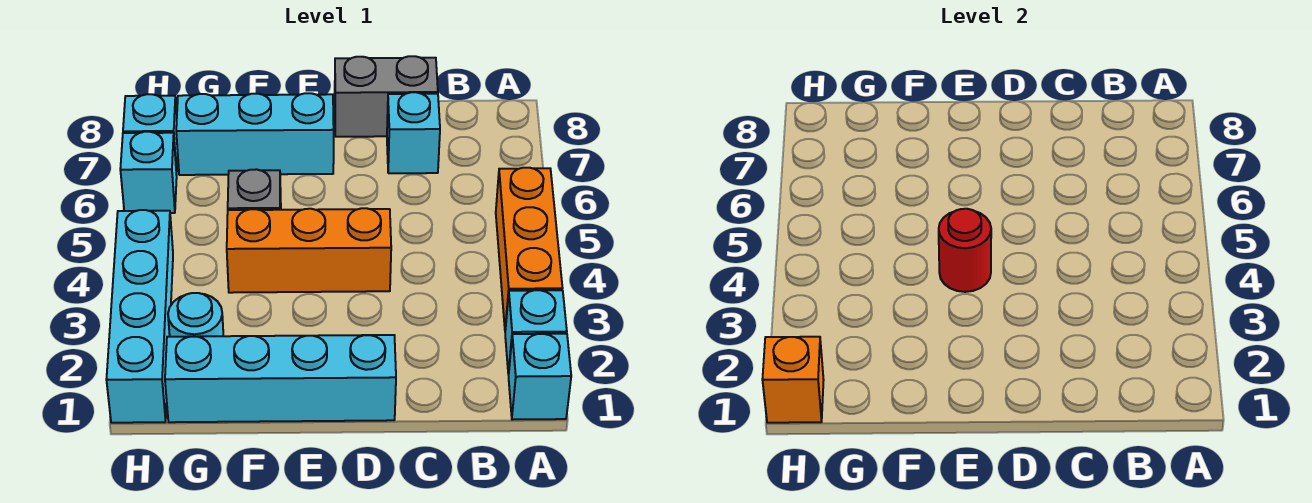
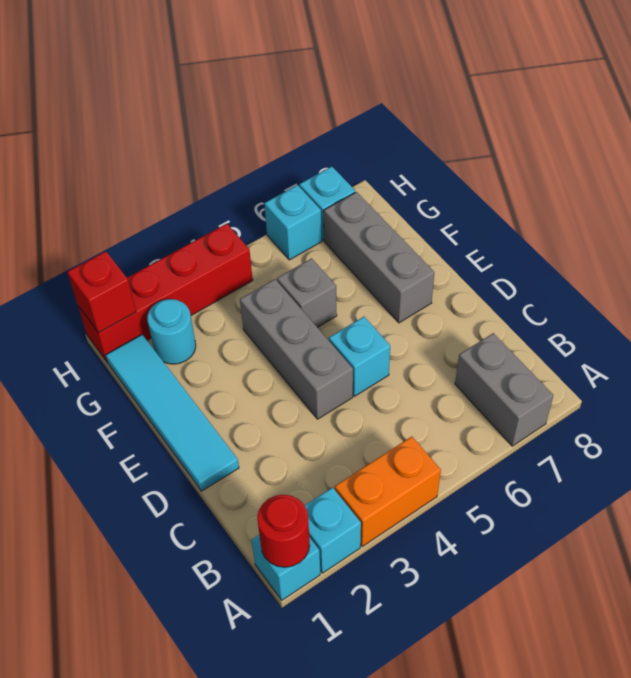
orange 1x3 brick [496,168,562,330] -> orange 1x2 brick [335,437,441,546]
cyan 1x1 brick [387,92,440,173] -> cyan 1x1 brick moved to [329,317,390,396]
grey 1x2 brick [335,56,438,137] -> grey 1x2 brick moved to [455,333,553,446]
cyan 1x4 brick [165,335,396,422] -> cyan 1x4 tile [106,335,239,491]
orange 1x3 brick [227,208,391,293] -> grey 1x3 brick [240,279,353,419]
red 1x1 round brick [939,209,991,292] -> red 1x1 round brick moved to [257,495,310,567]
cyan 1x3 brick [176,93,334,175] -> grey 1x3 brick [324,192,434,323]
cyan 1x4 brick [106,210,173,423] -> red 1x4 brick [78,224,253,363]
orange 1x1 brick [762,337,824,423] -> red 1x1 brick [68,251,136,333]

